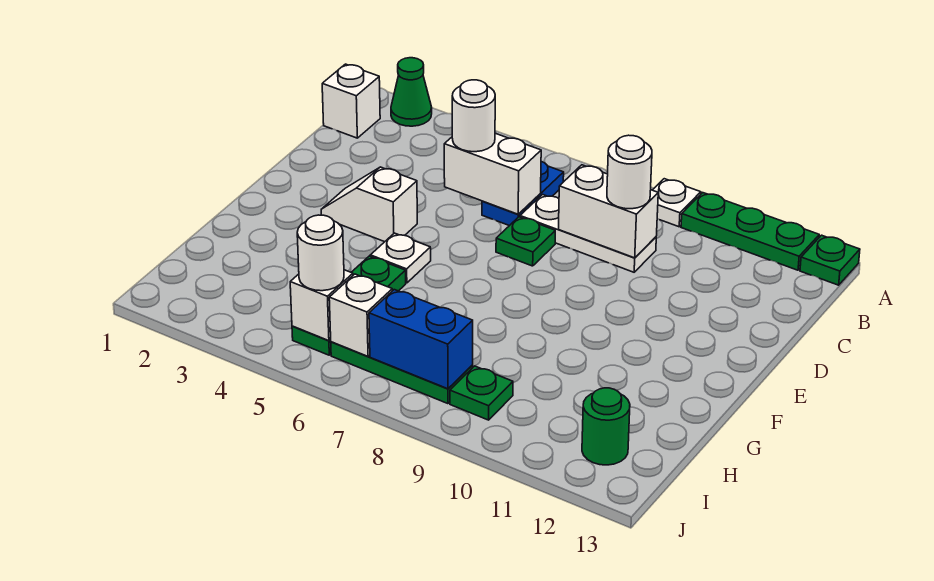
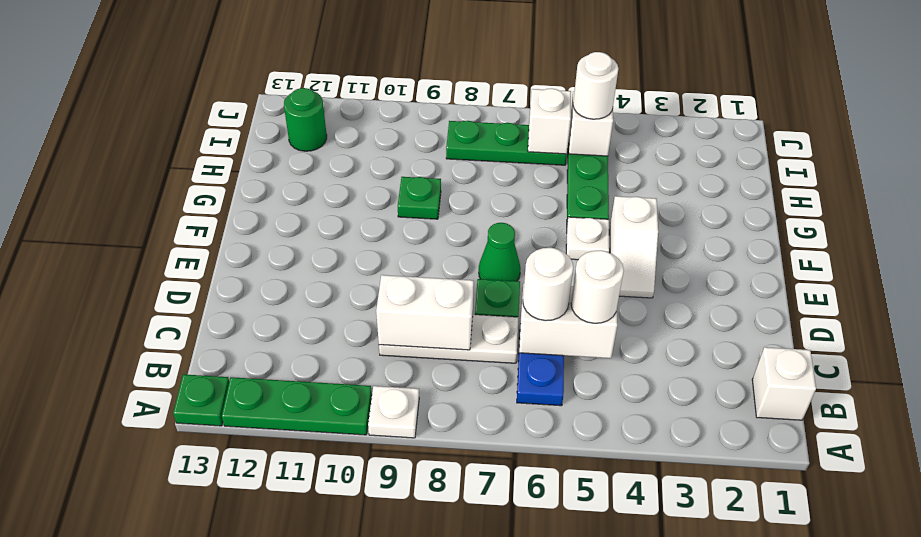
green 1x1 cone [391,58,432,126] -> green 1x1 cone moved to [479,223,521,281]
white 1x1 round brick [607,135,652,209] -> white 1x1 round brick moved to [523,248,573,321]
white 1x2 slope [321,167,417,242] -> white 1x2 slope turned to [609,196,658,298]
blue 1x2 brick [369,290,473,389] -> none
green 1x1 plate [450,366,513,420] -> green 1x1 plate moved to [398,177,441,219]

